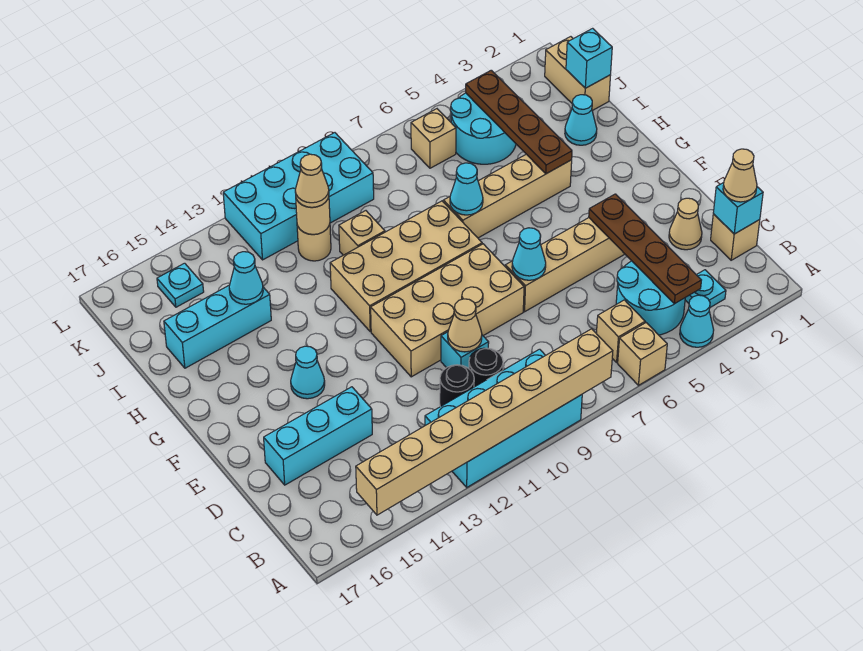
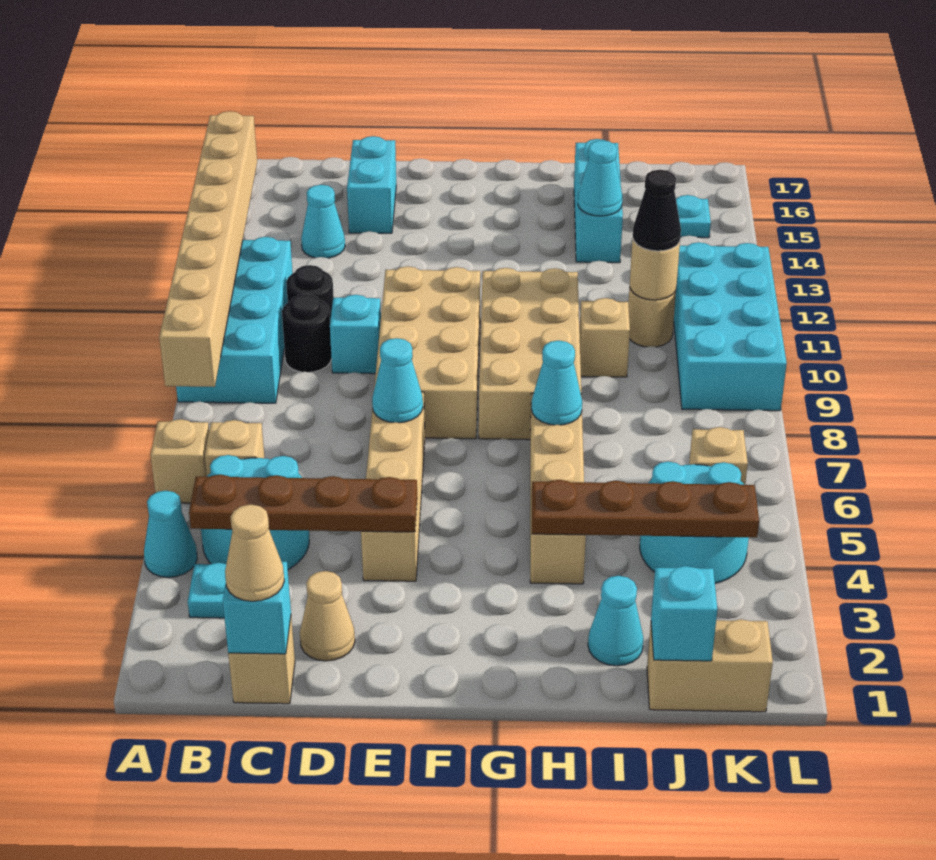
tan 1x1 cone [448,299,482,352] -> none
cyan 1x3 brick [264,387,372,485] -> cyan 1x2 brick [347,136,396,233]
cyan 1x1 cone [291,346,325,399] -> cyan 1x1 cone moved to [301,185,345,258]
tan 1x1 cone [295,154,329,207] -> black 1x1 cone [633,170,681,251]

